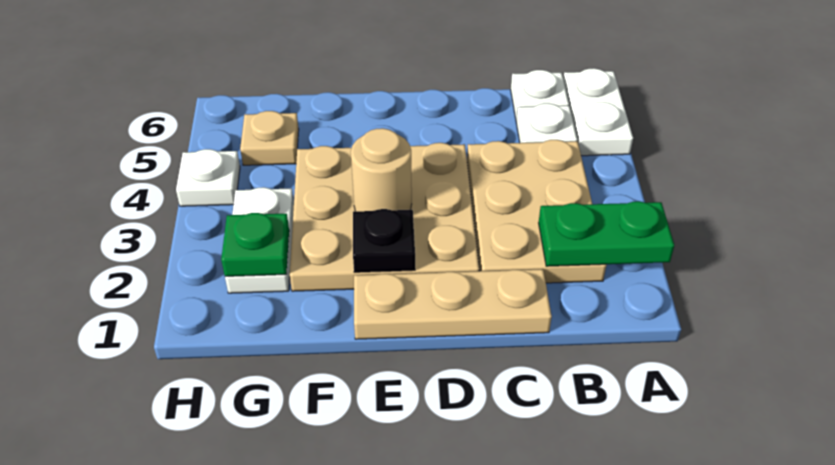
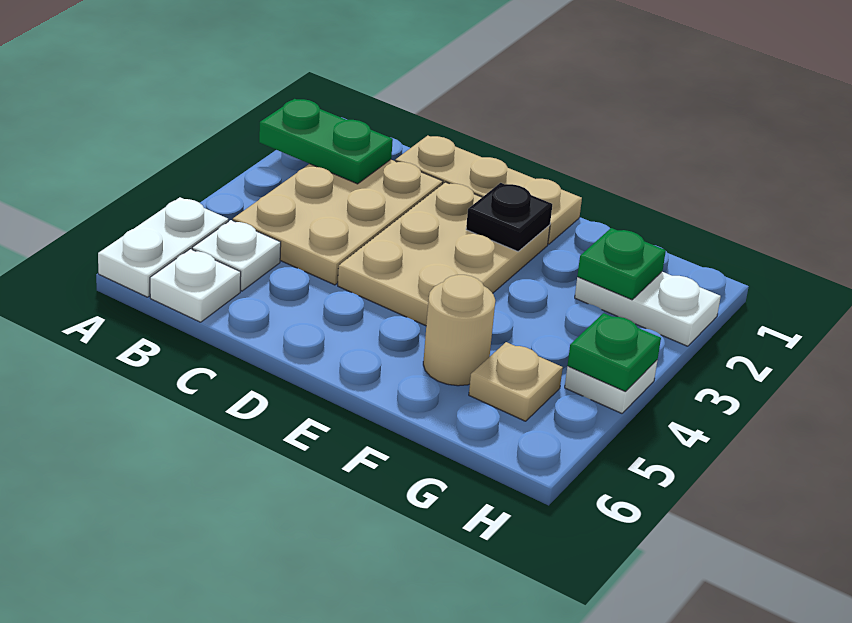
tan 3x3 plate [290,143,479,291] -> tan 2x3 plate [338,182,550,326]
tan 1x1 round brick [351,128,412,211] -> tan 1x1 round brick moved to [423,275,495,386]
white 1x2 plate [225,187,294,293] -> white 1x2 plate turned to [575,272,721,346]
none -> green 1x1 plate [567,313,661,392]

